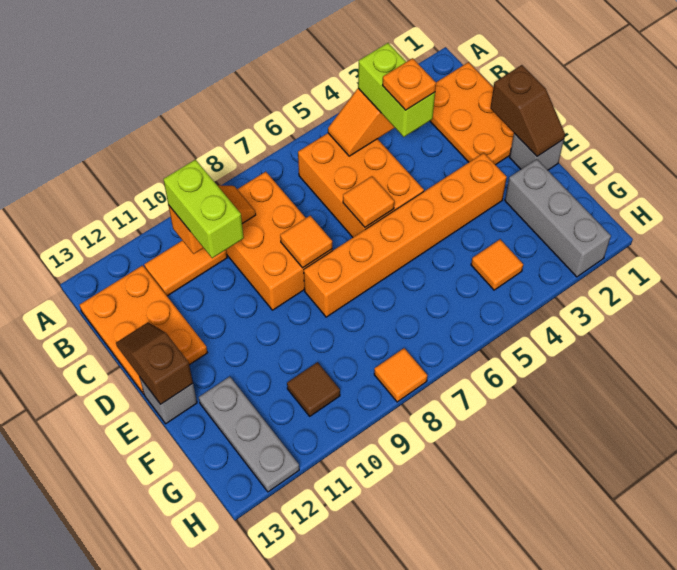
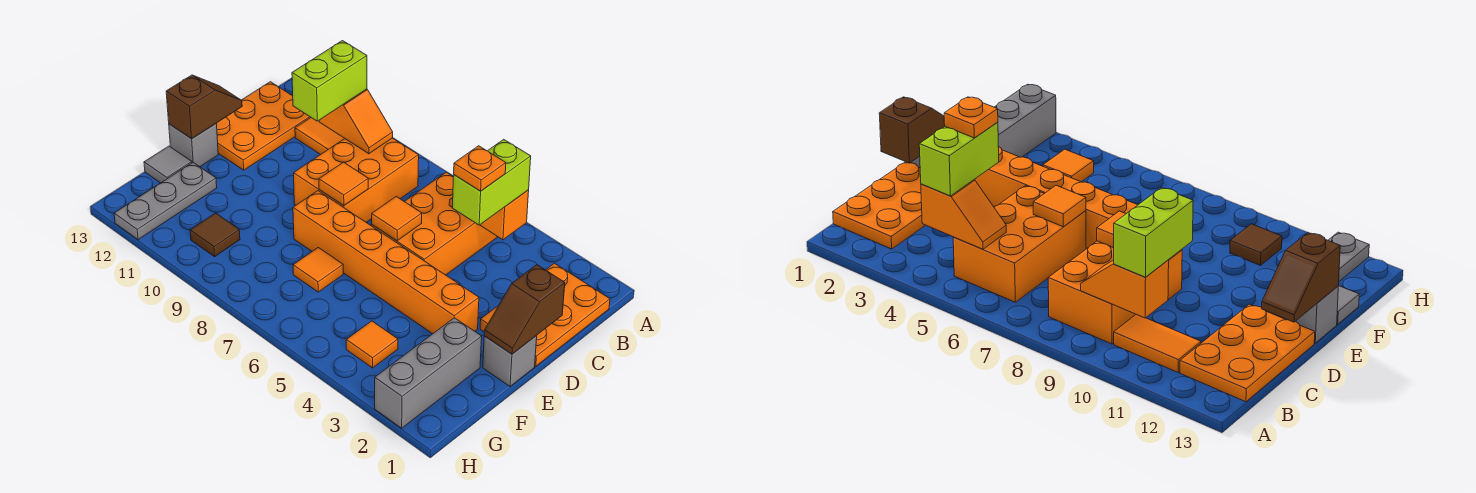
none -> grey 1x1 tile [144,146,192,183]
orange 1x1 tile [374,348,427,402] -> orange 1x1 tile moved to [293,248,343,292]

